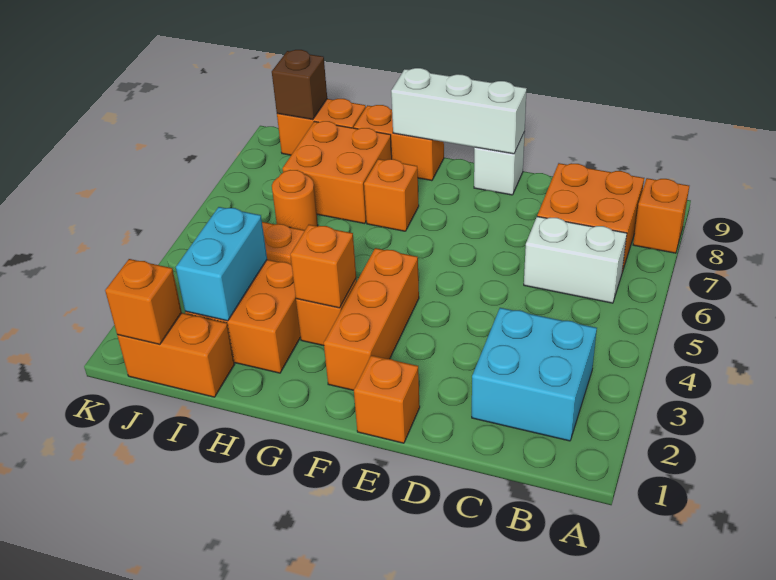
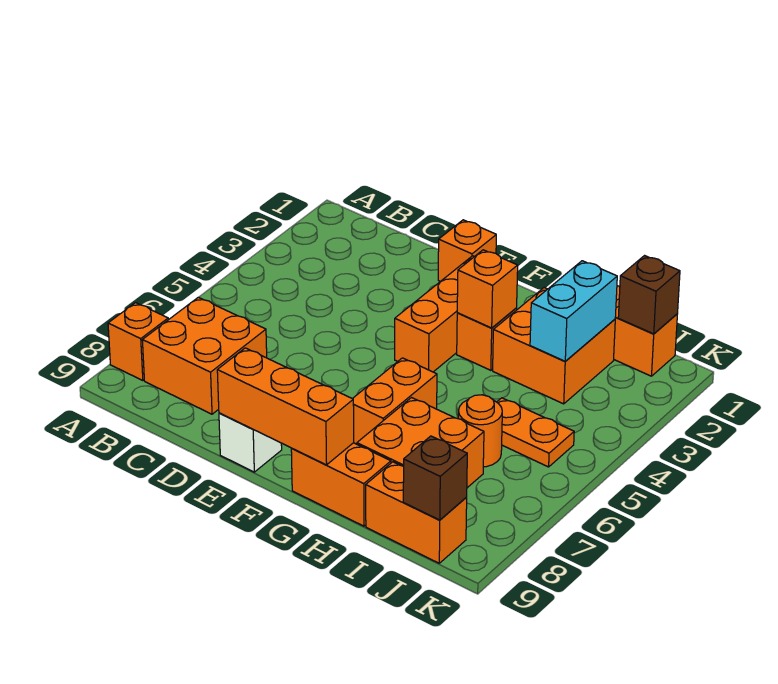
cyan 2x2 brick [472,308,597,441] -> none
white 1x2 brick [524,216,627,303] -> none
white 1x3 brick [391,68,527,154] -> orange 1x3 brick [217,348,354,465]
orange 1x1 brick [364,159,419,231] -> orange 1x2 brick [353,358,437,444]
orange 1x1 brick [105,259,182,344] -> brown 1x1 brick [618,256,680,334]

